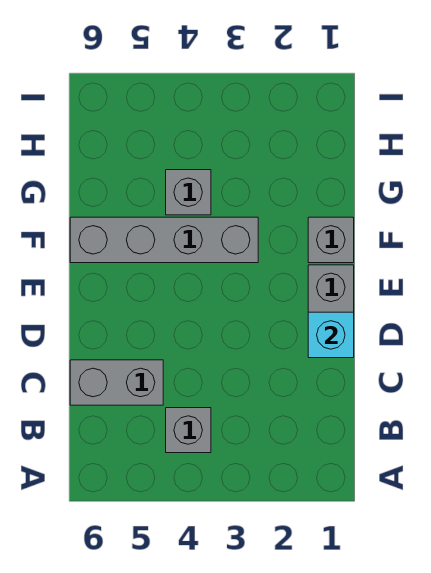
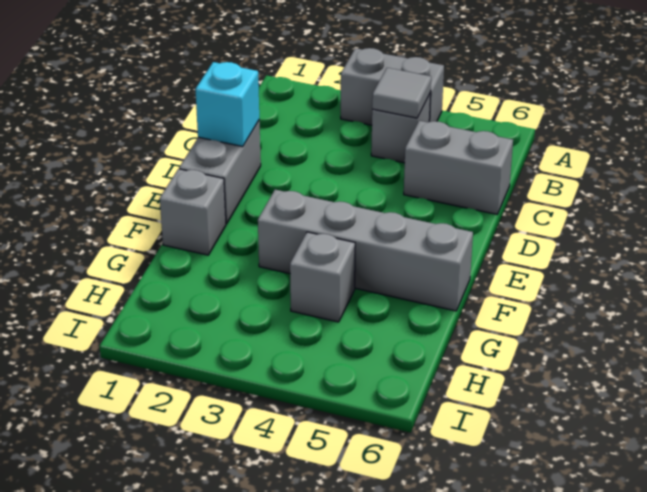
none -> grey 1x2 brick [341,48,444,125]
none -> grey 1x1 tile [372,68,431,118]

